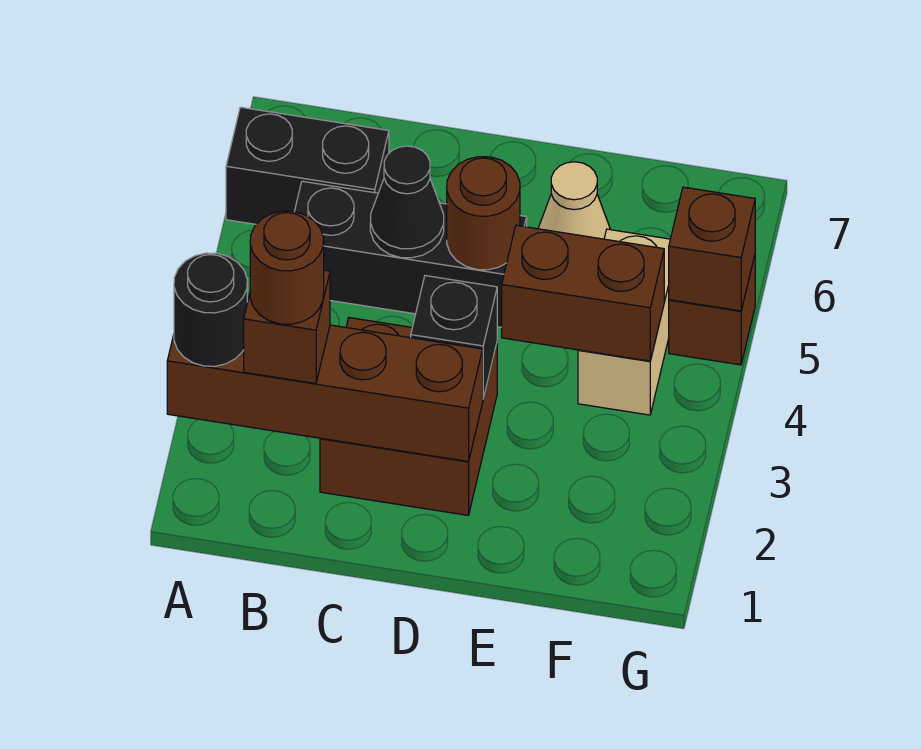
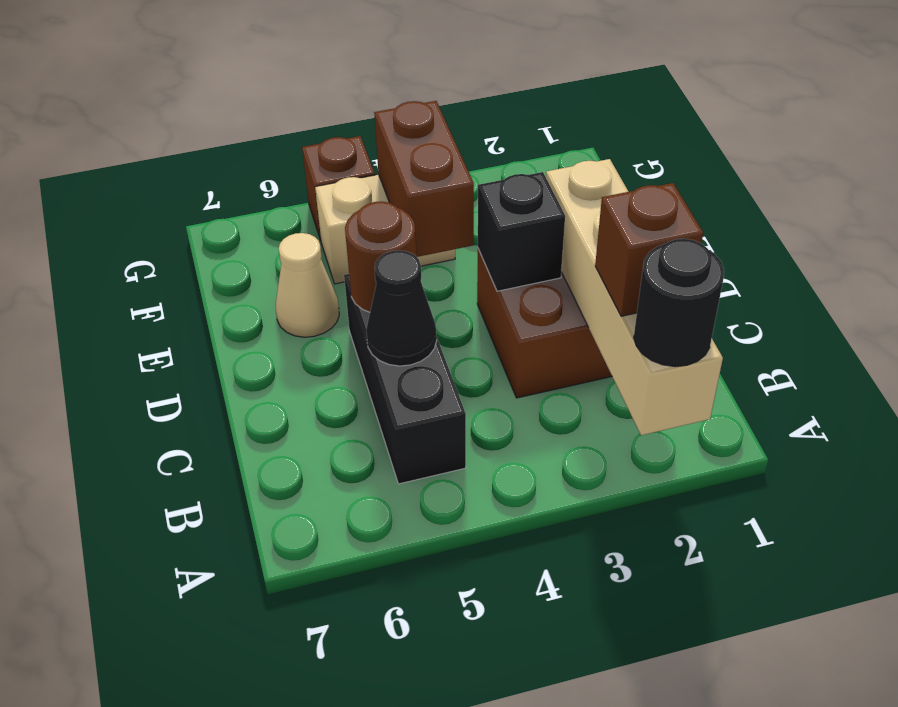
brown 1x4 brick [167,325,483,461] -> tan 1x4 brick [546,159,723,435]
black 1x2 brick [226,107,389,224] -> none
brown 1x1 round brick [250,211,324,324] -> none
brown 1x1 brick [669,187,755,311] -> none

